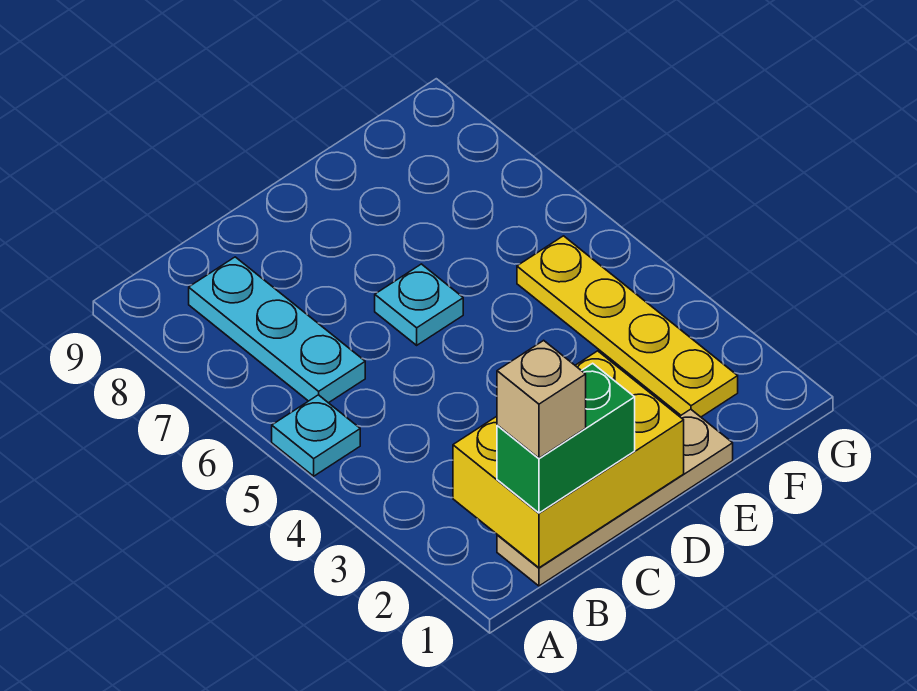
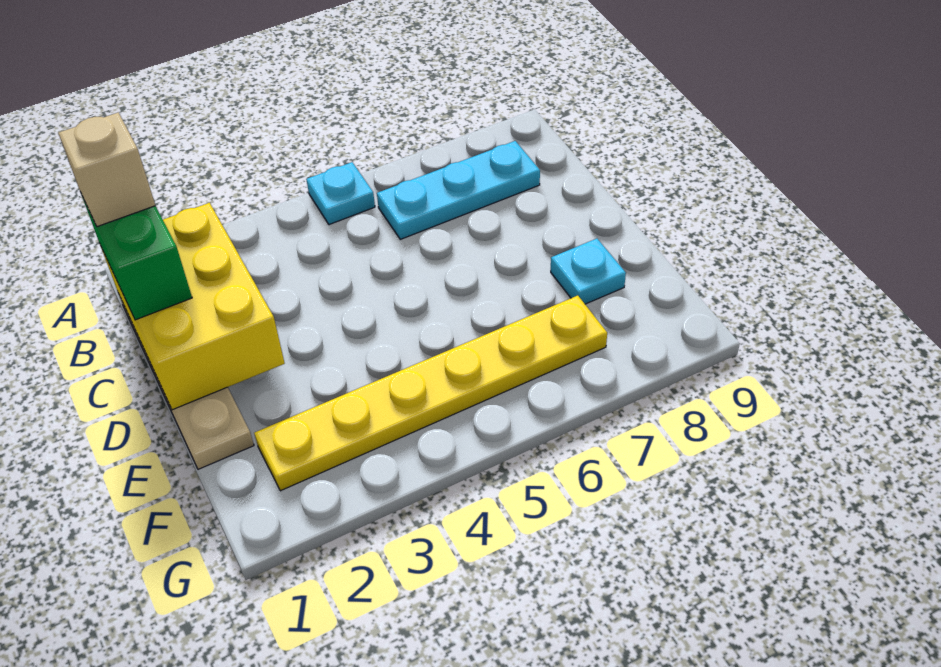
cyan 1x1 plate [375,264,463,345] -> cyan 1x1 plate moved to [551,239,626,304]
yellow 1x4 plate [517,236,738,417] -> yellow 1x6 plate [254,296,607,491]

